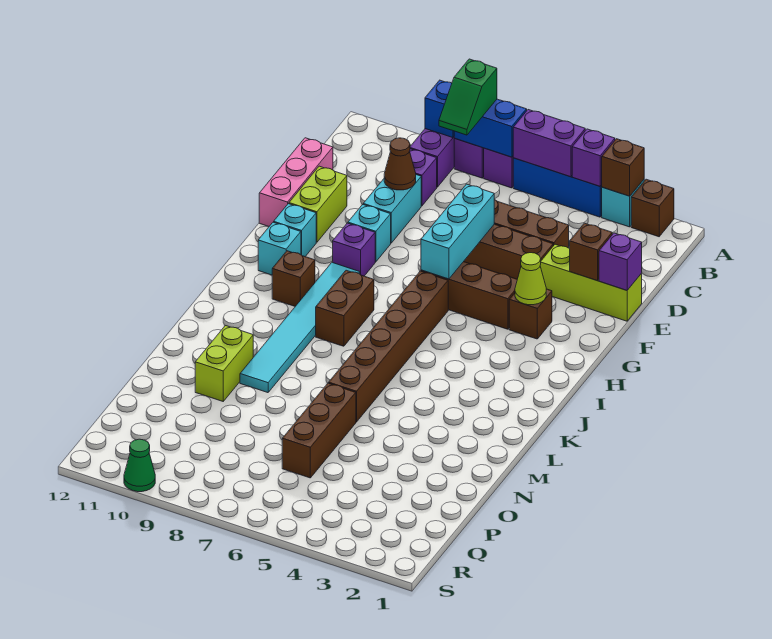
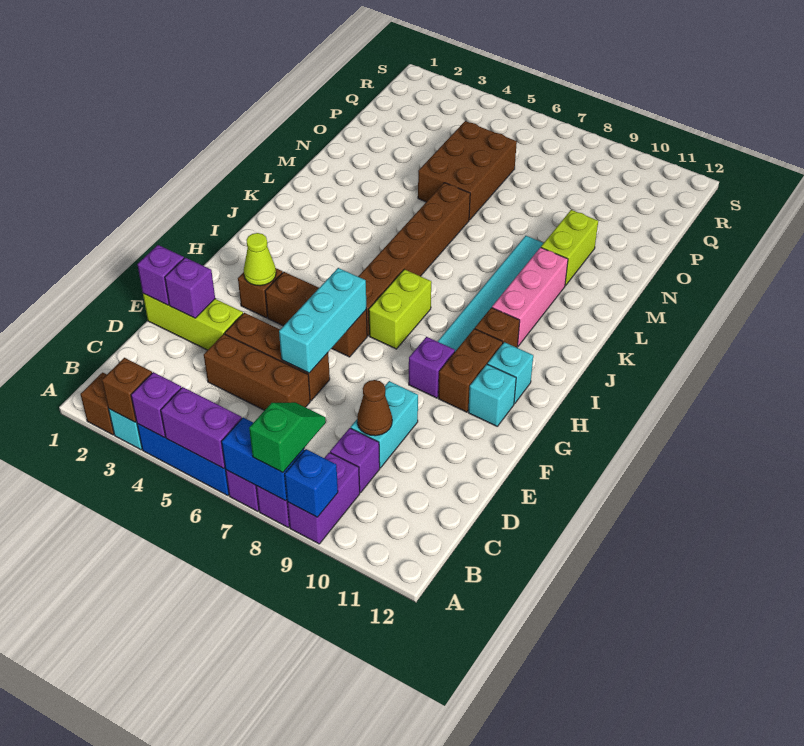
pink 1x3 brick [259,138,333,226] -> pink 1x3 brick moved to [492,247,568,346]
brown 1x1 brick [570,223,612,281] -> purple 1x1 brick [165,258,215,318]
lime 1x2 brick [289,166,347,242] -> lime 1x2 brick moved to [369,269,431,349]
cyan 1x1 brick [348,204,391,262] -> none
brown 1x2 brick [316,270,374,346] -> brown 1x2 brick moved to [438,329,503,412]
brown 1x3 brick [282,383,356,478] -> brown 2x3 brick [418,121,517,220]
green 1x1 cone [124,439,155,492] -> none

